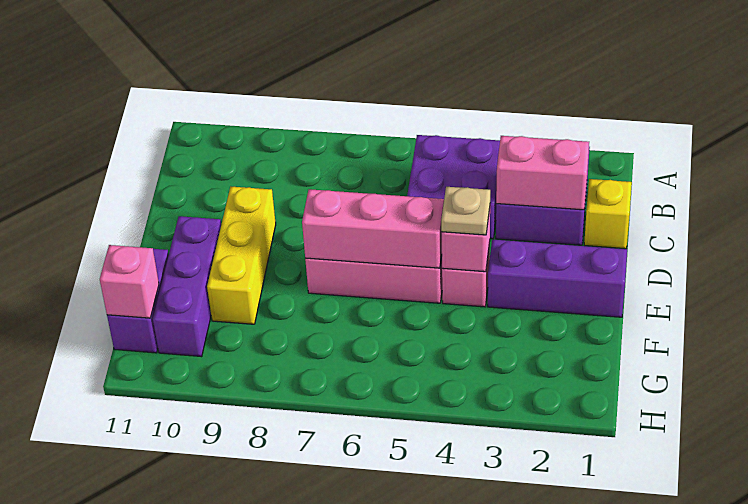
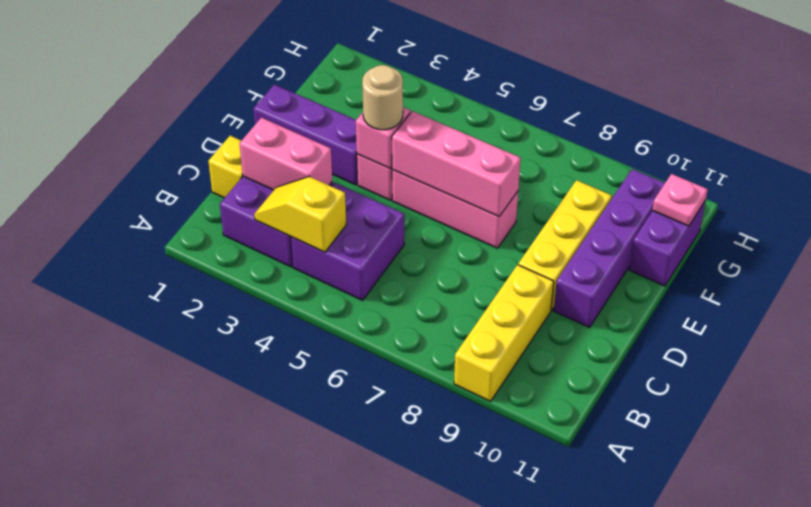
none -> yellow 1x3 brick [454,265,554,401]
none -> yellow 1x2 slope [254,177,346,252]
tan 1x1 plate [441,187,490,235] -> tan 1x1 round brick [362,65,403,130]
purple 1x3 brick [153,216,221,357] -> purple 1x4 brick [554,169,665,327]
pink 1x1 brick [100,245,159,318] -> pink 1x1 plate [652,174,708,226]

